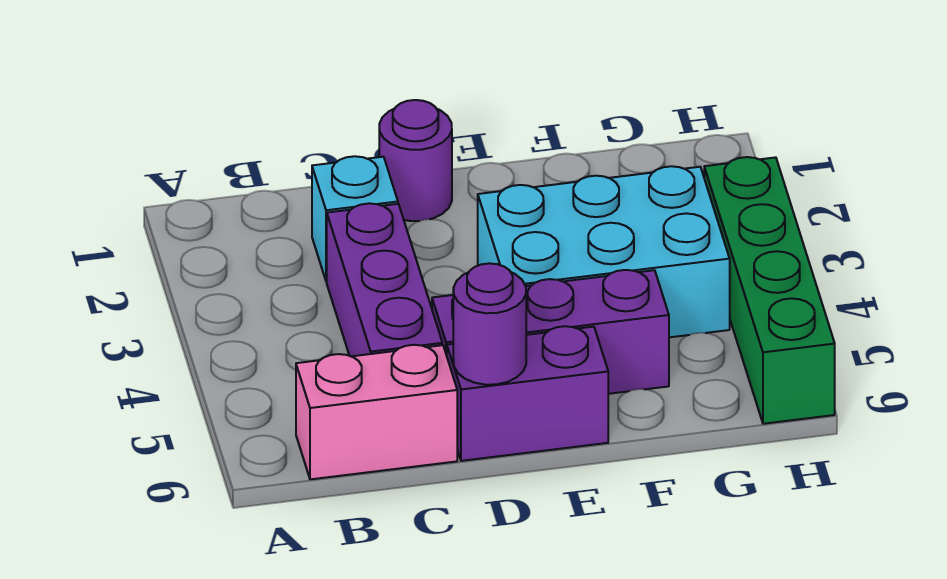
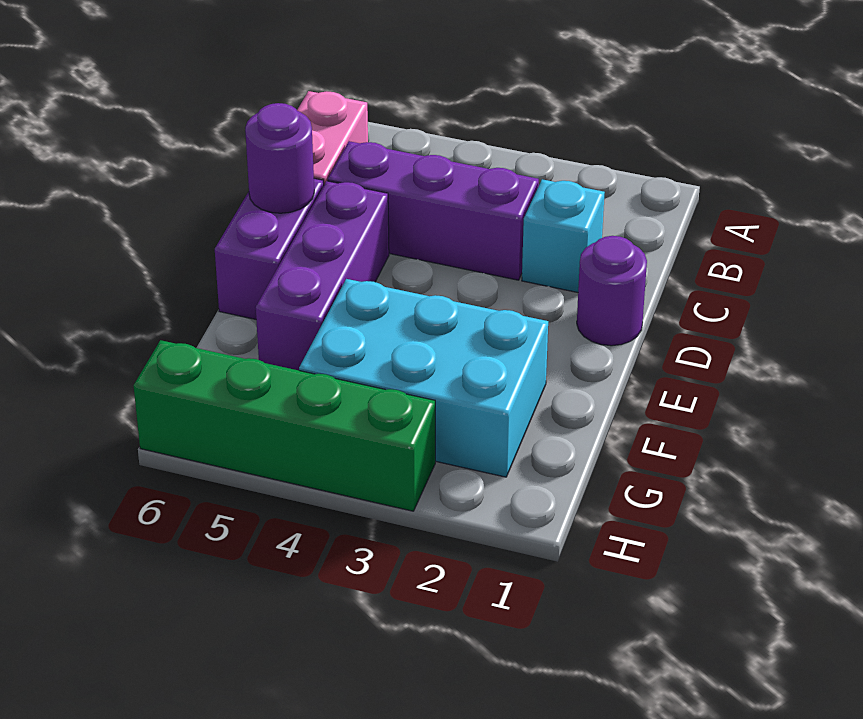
cyan 2x3 brick [478,166,730,337] -> cyan 2x3 brick turned to [299,279,548,477]

